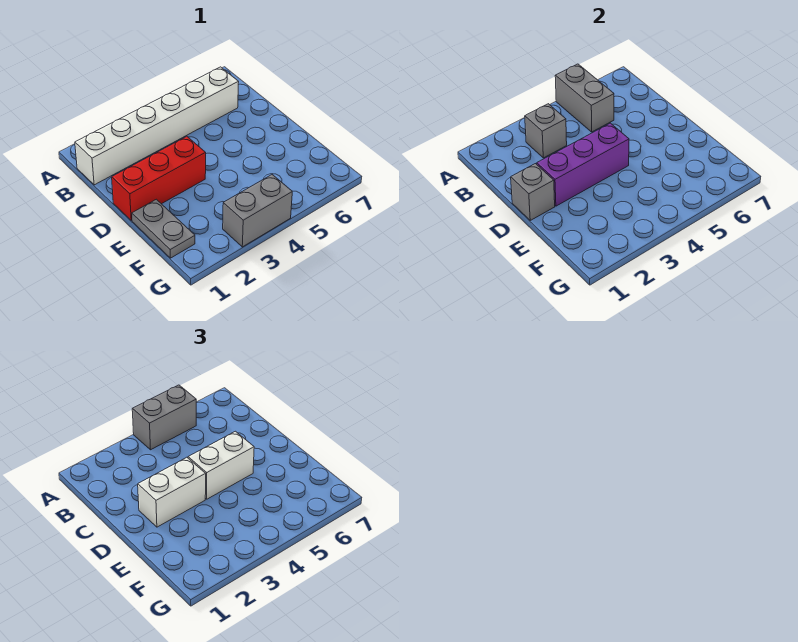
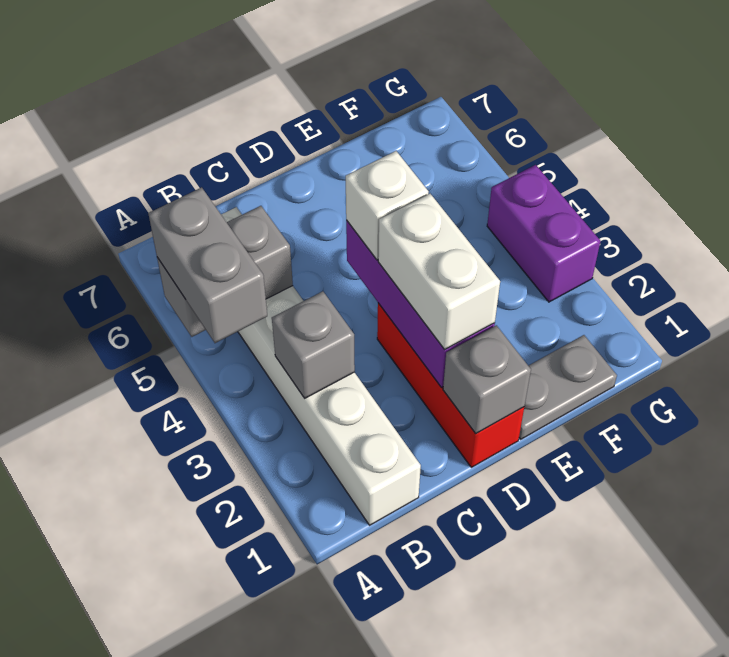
white 1x2 brick [188,431,254,499] -> white 1x1 brick [346,151,429,260]
grey 1x2 brick [223,175,292,247] -> purple 1x2 brick [487,165,600,302]

